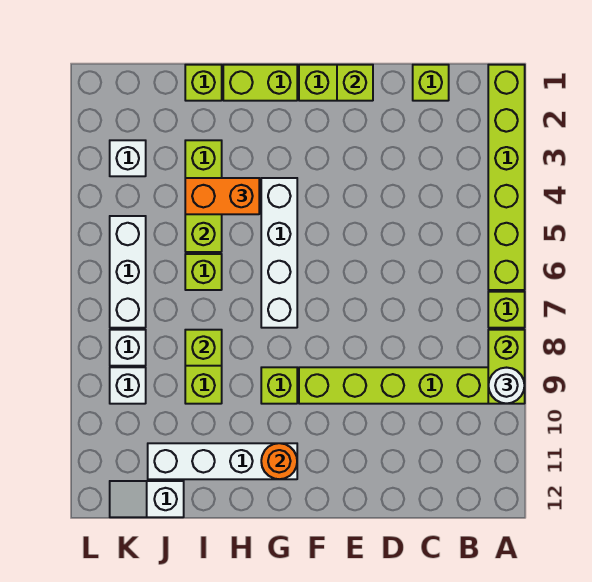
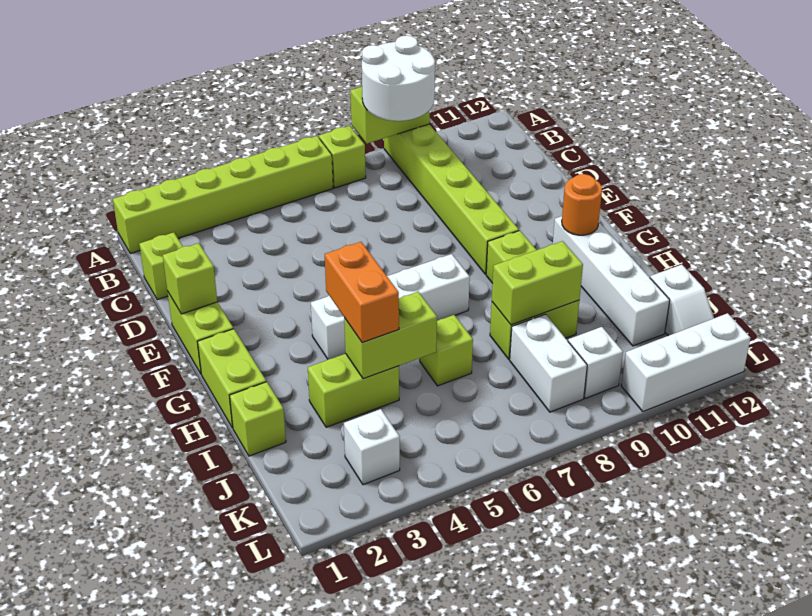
white 1x1 round brick [488,368,524,404] -> white 2x2 round brick [362,35,435,121]
lime 1x1 brick [185,330,222,366] -> lime 1x2 brick [492,241,583,325]
white 1x3 brick [110,216,146,328] -> white 1x3 brick moved to [621,313,750,411]
white 1x1 brick [110,330,146,366] -> white 1x2 brick [510,314,587,412]

